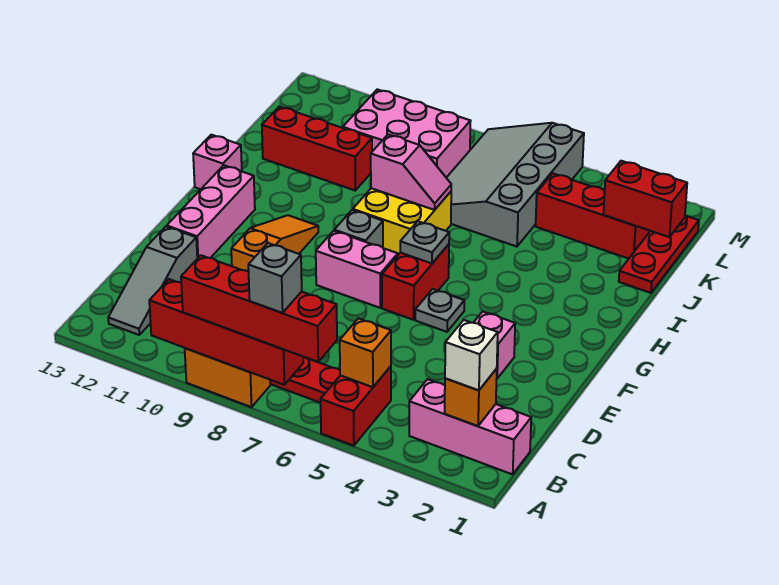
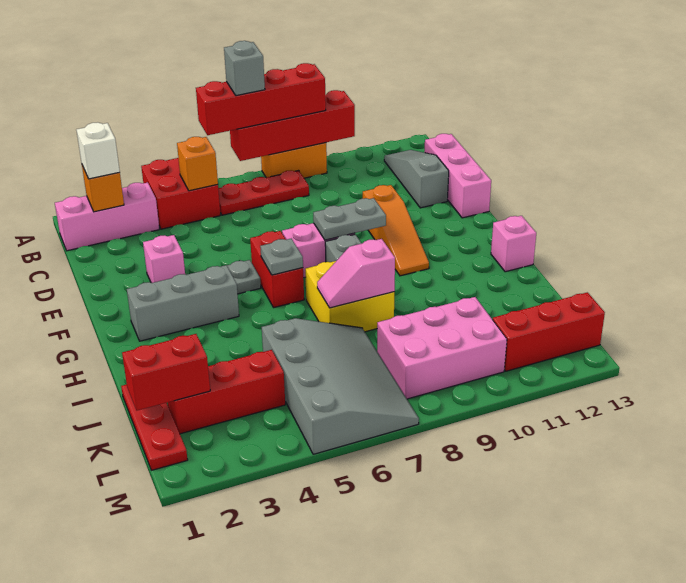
red 1x2 brick [321,366,391,446] -> red 2x2 brick [141,158,220,229]
pink 1x3 brick [167,165,255,259] -> pink 1x3 brick moved to [424,134,491,218]
none -> grey 1x2 plate [313,198,386,240]
none -> grey 1x3 brick [127,265,239,341]
red 1x3 brick [262,107,372,190] -> red 1x3 brick moved to [493,292,605,371]

